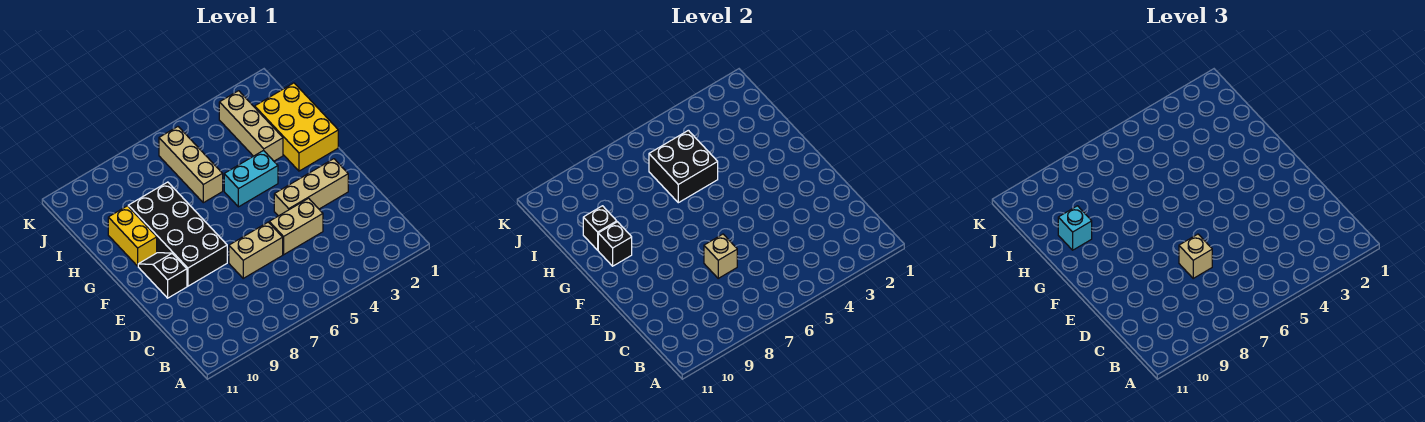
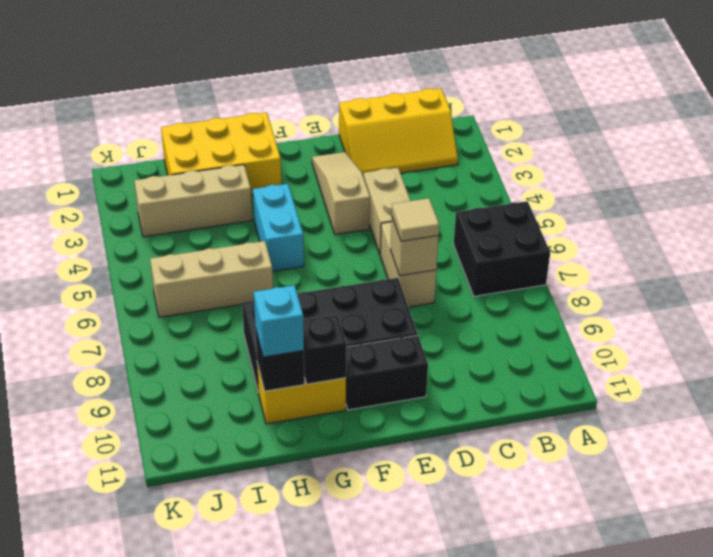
none -> yellow 2x3 slope [339,88,458,177]
tan 1x1 brick [1179,234,1212,278] -> tan 1x1 tile [392,198,439,241]
tan 1x3 brick [274,159,348,216] -> tan 1x3 slope [312,152,370,234]
black 1x2 slope [138,253,187,298] -> black 1x2 brick [346,336,428,410]
black 2x2 brick [649,130,718,203] -> black 2x2 brick moved to [454,201,550,296]

